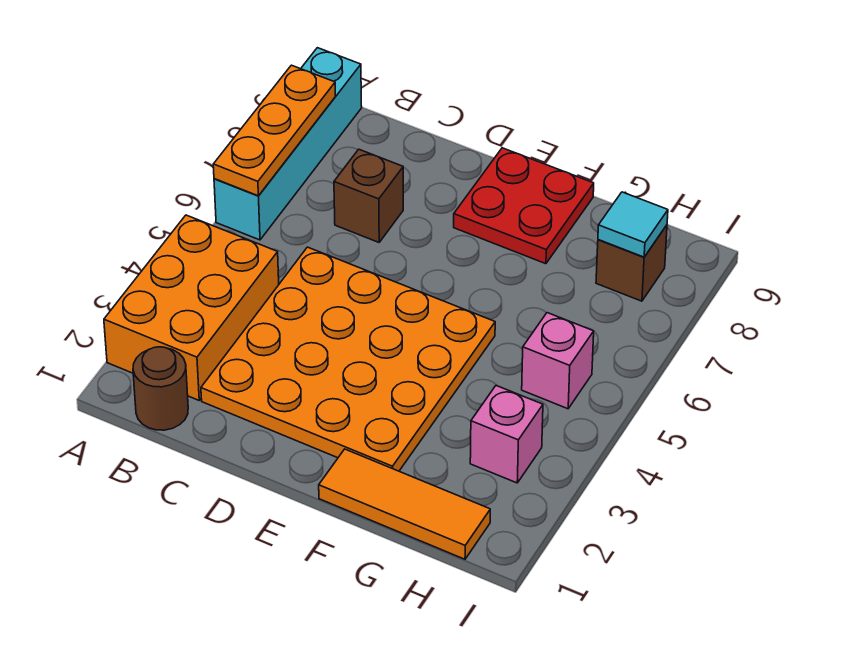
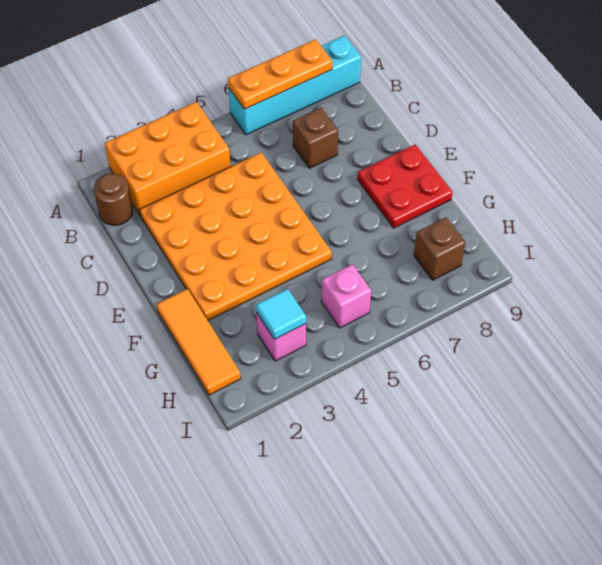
cyan 1x1 tile [598,192,668,257] -> cyan 1x1 tile moved to [256,289,306,339]

